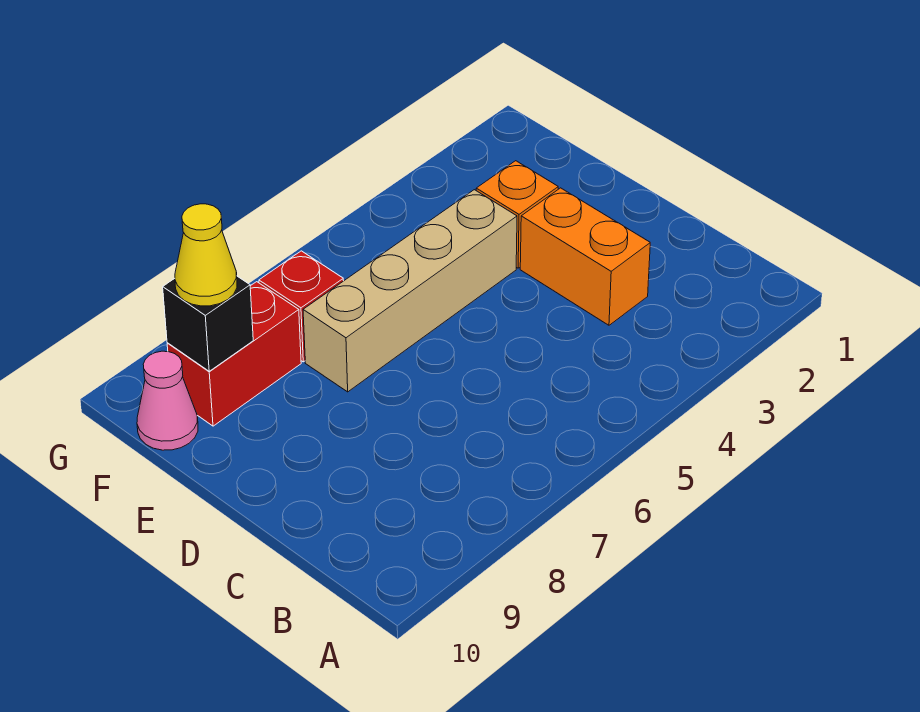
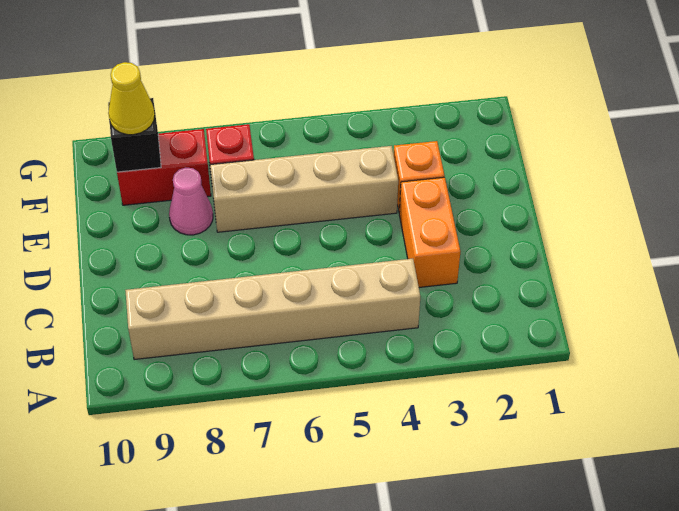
none -> tan 1x6 brick [125,259,420,360]
pink 1x1 cone [137,351,198,450] -> pink 1x1 cone moved to [169,168,213,235]

